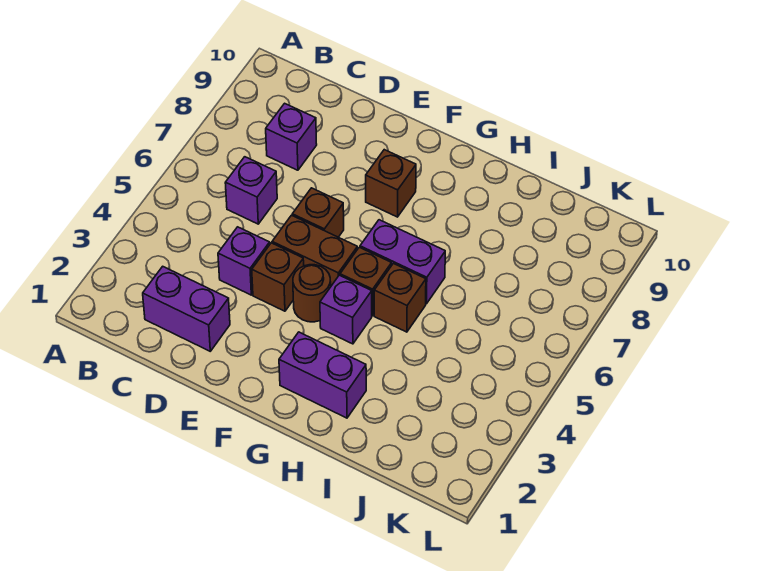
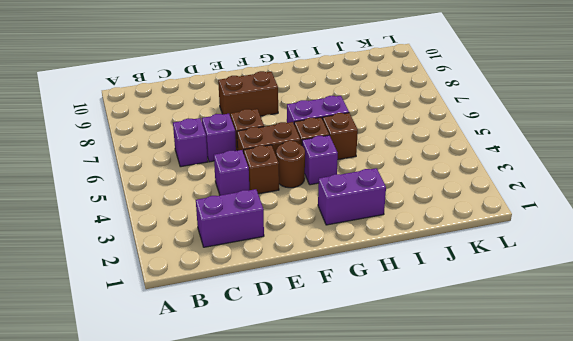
purple 1x1 brick [266,103,317,170] -> purple 1x1 brick moved to [202,114,236,162]
brown 1x1 brick [366,150,416,217] -> brown 1x2 brick [218,71,278,117]

